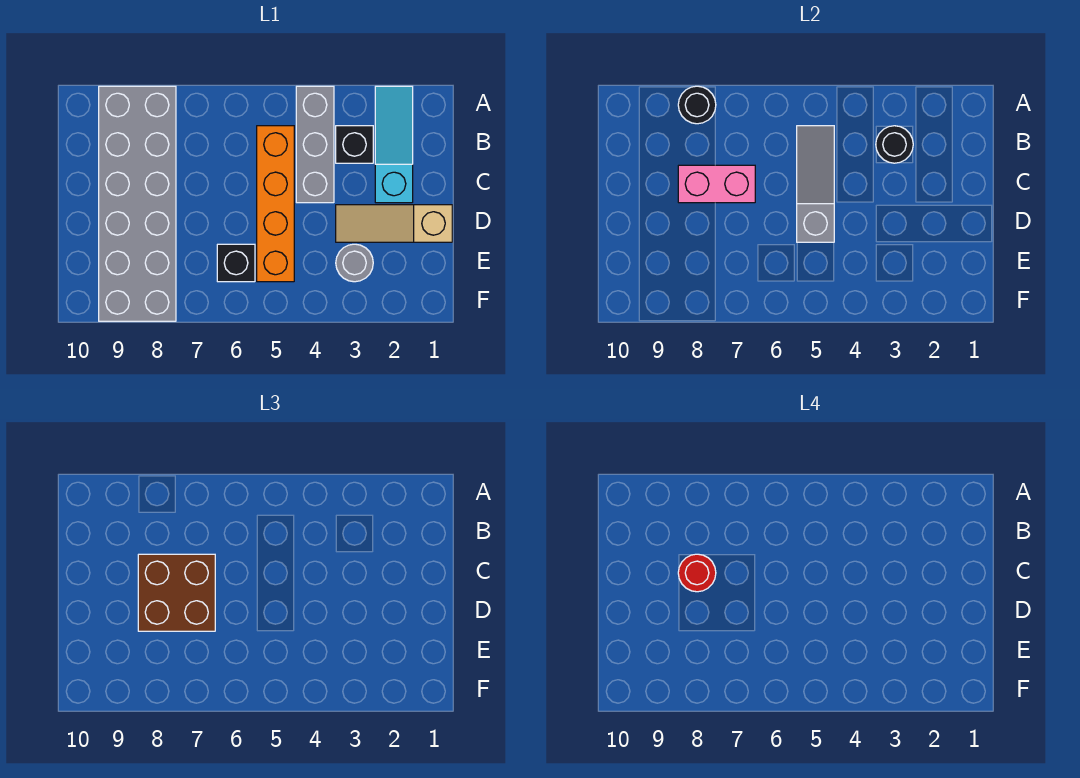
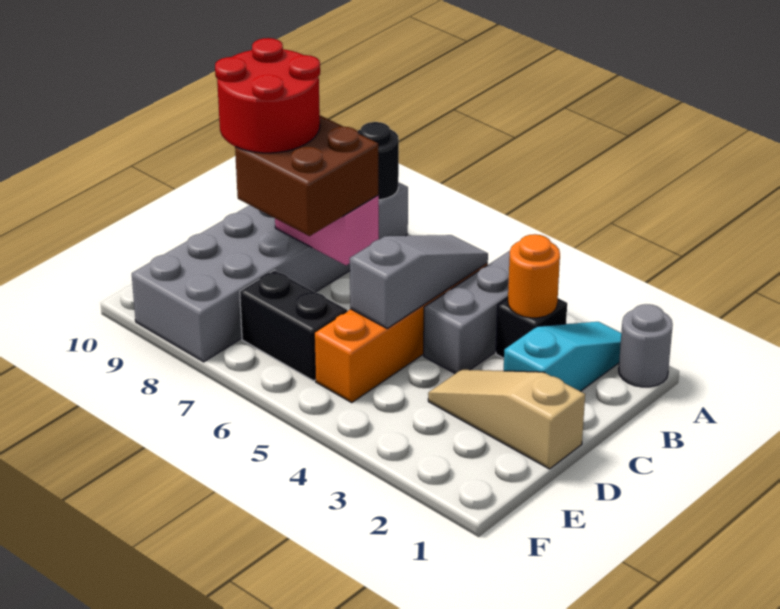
black 1x1 round brick [876,126,913,163] -> orange 1x1 round brick [508,234,560,318]
red 1x1 round brick [678,554,716,592] -> red 2x2 round brick [215,38,320,153]
grey 1x1 round brick [336,244,373,282] -> grey 1x1 round brick moved to [619,304,673,387]
black 1x1 brick [217,244,255,282] -> black 1x2 brick [240,270,347,381]

